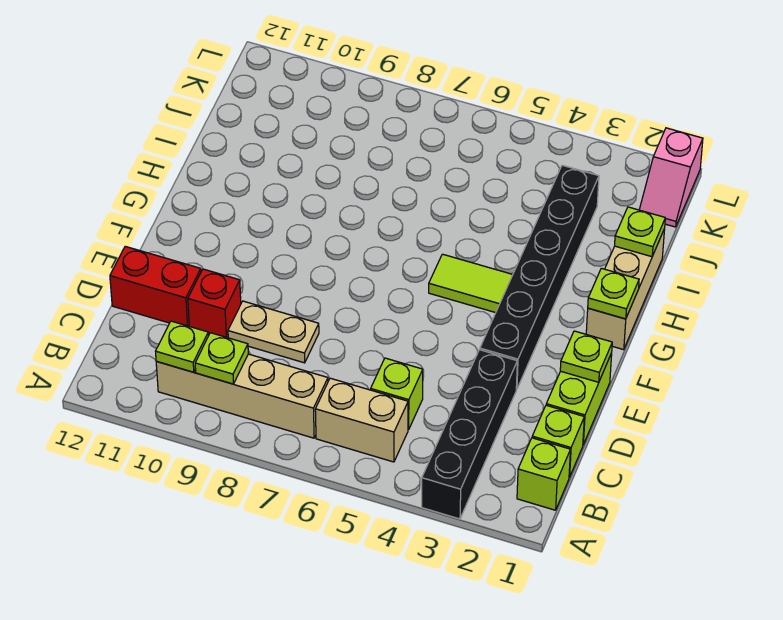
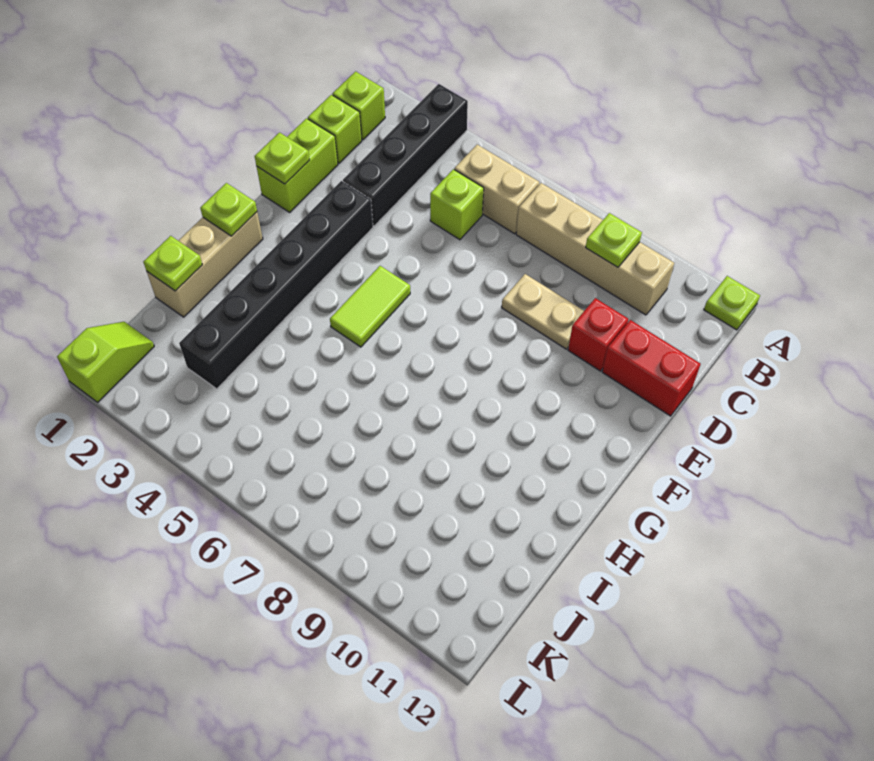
lime 1x1 plate [156,321,208,372] -> lime 1x1 plate moved to [704,276,760,330]
lime 1x2 tile [429,254,513,313] -> lime 1x2 tile turned to [330,266,410,347]
pink 1x2 slope [639,128,703,227] -> lime 1x2 slope [57,322,154,402]

